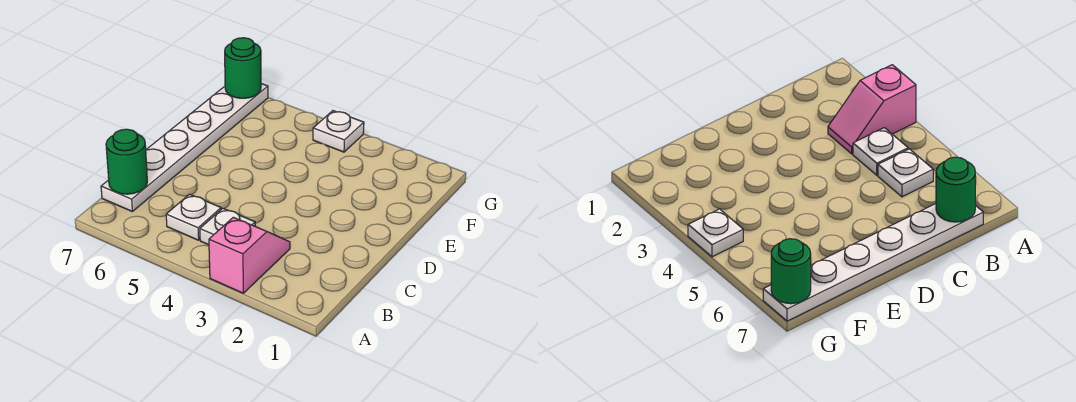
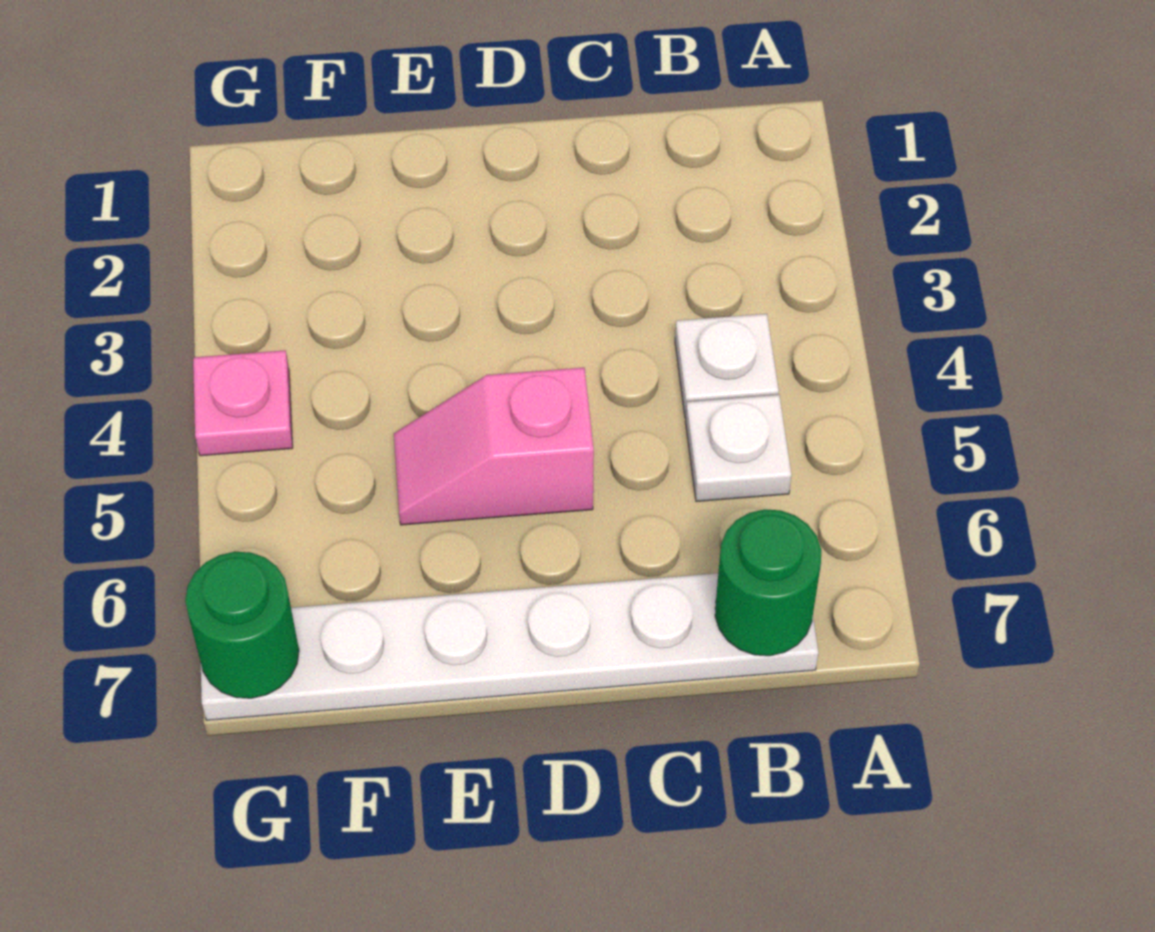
pink 1x2 slope [209,217,290,293] -> pink 1x2 slope moved to [394,367,594,525]
white 1x1 plate [313,111,364,152] -> pink 1x1 plate [193,350,293,456]

